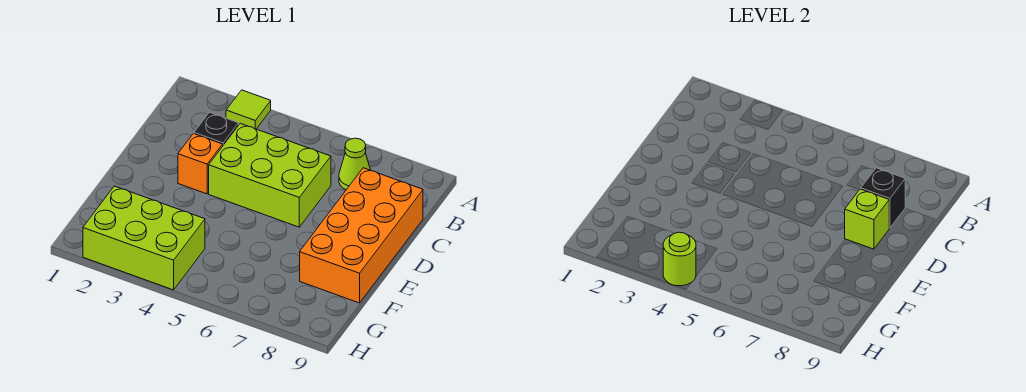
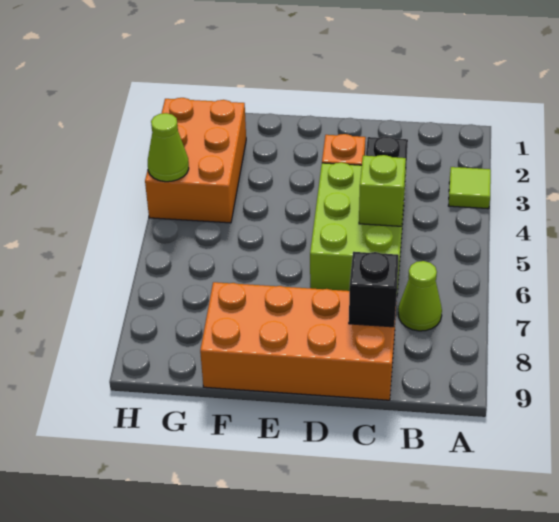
lime 1x1 brick [845,189,889,249] -> lime 1x1 brick moved to [359,155,406,226]
lime 2x3 brick [83,186,205,290] -> orange 2x3 brick [145,98,246,223]
lime 1x1 round brick [663,232,696,286] -> lime 1x1 cone [148,113,189,182]

